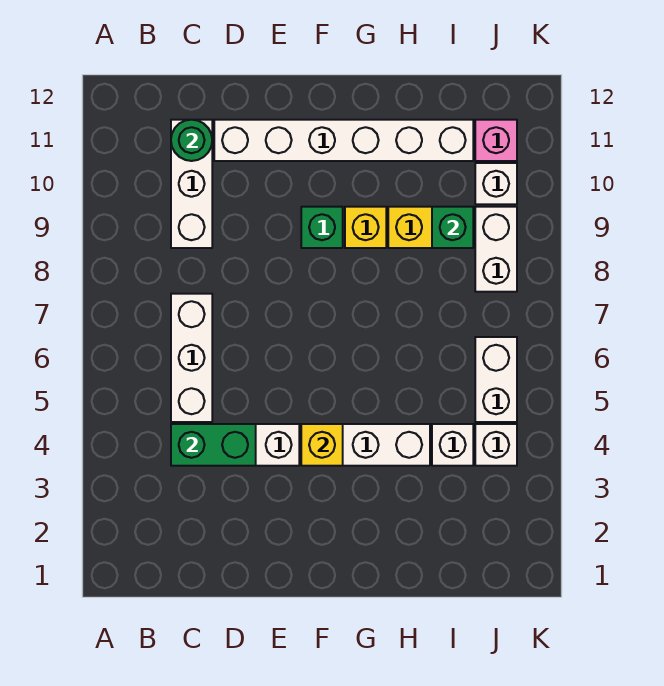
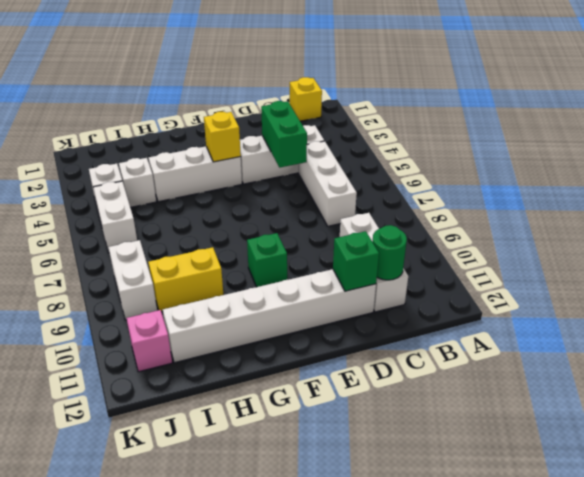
green 1x2 brick [171,424,256,466] -> green 1x2 brick turned to [261,101,307,168]
yellow 1x1 brick [345,207,386,248] -> yellow 1x1 brick moved to [290,77,322,121]
green 1x1 brick [432,207,473,248] -> green 1x1 brick moved to [333,231,379,291]
white 1x1 brick [475,163,517,204] -> none

